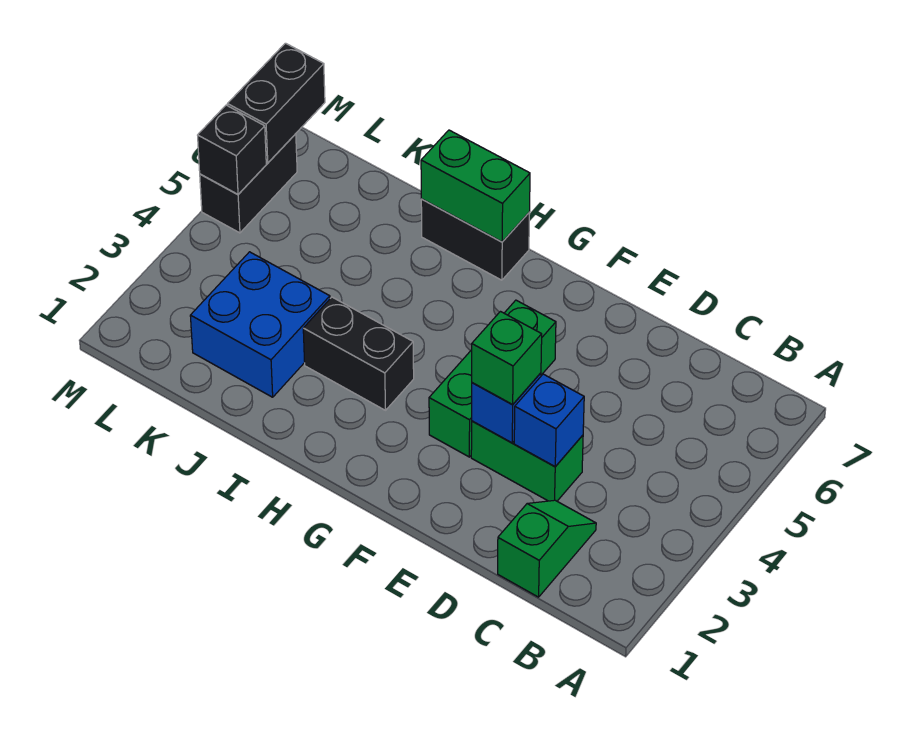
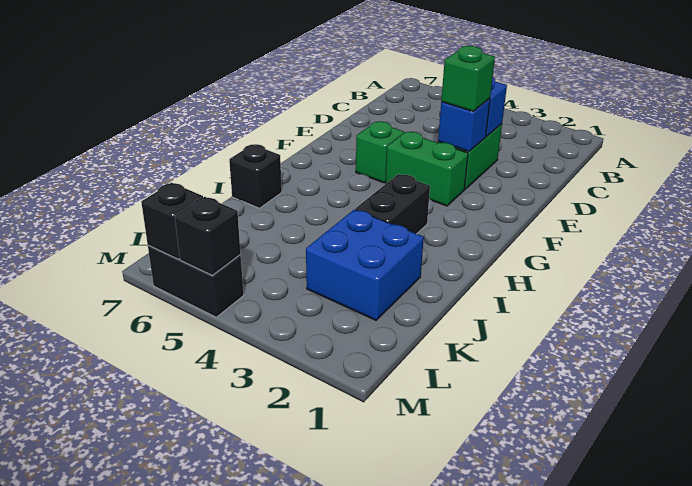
green 1x2 slope [498,500,596,597] -> none
black 1x2 brick [421,199,530,280] -> black 1x1 brick [229,144,282,208]
green 1x2 brick [421,130,530,242] -> none
black 1x2 brick [228,43,325,163] -> black 1x1 brick [141,183,203,259]

